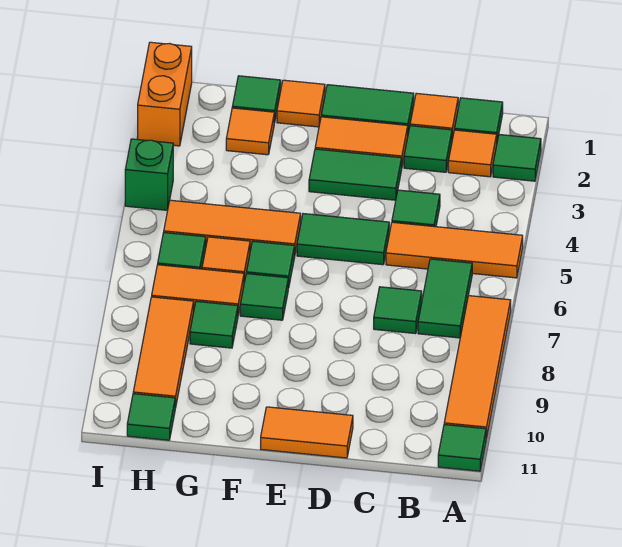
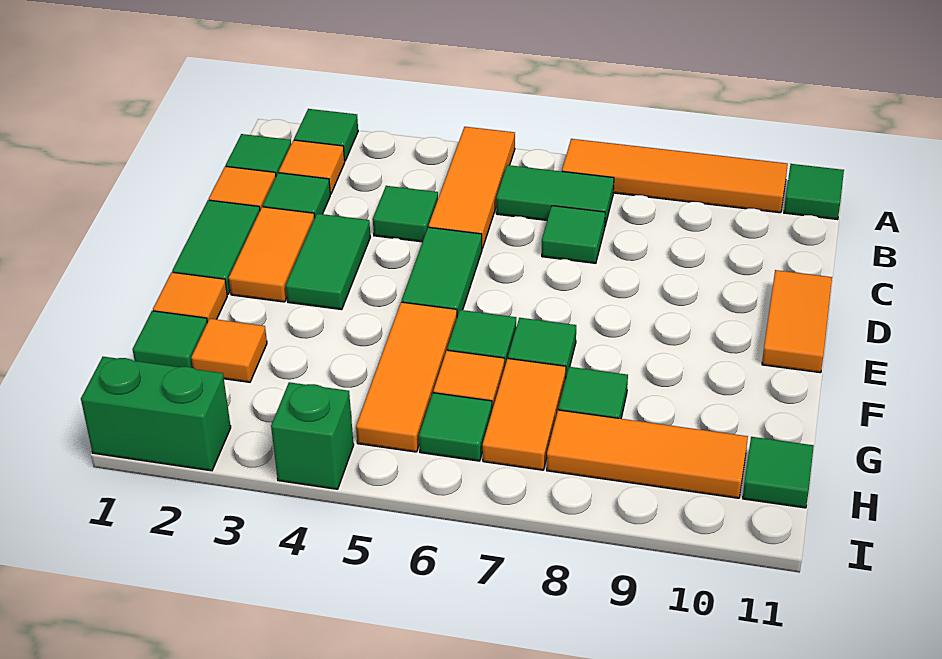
orange 1x2 brick [138,42,192,146] -> green 1x2 brick [81,357,231,471]

